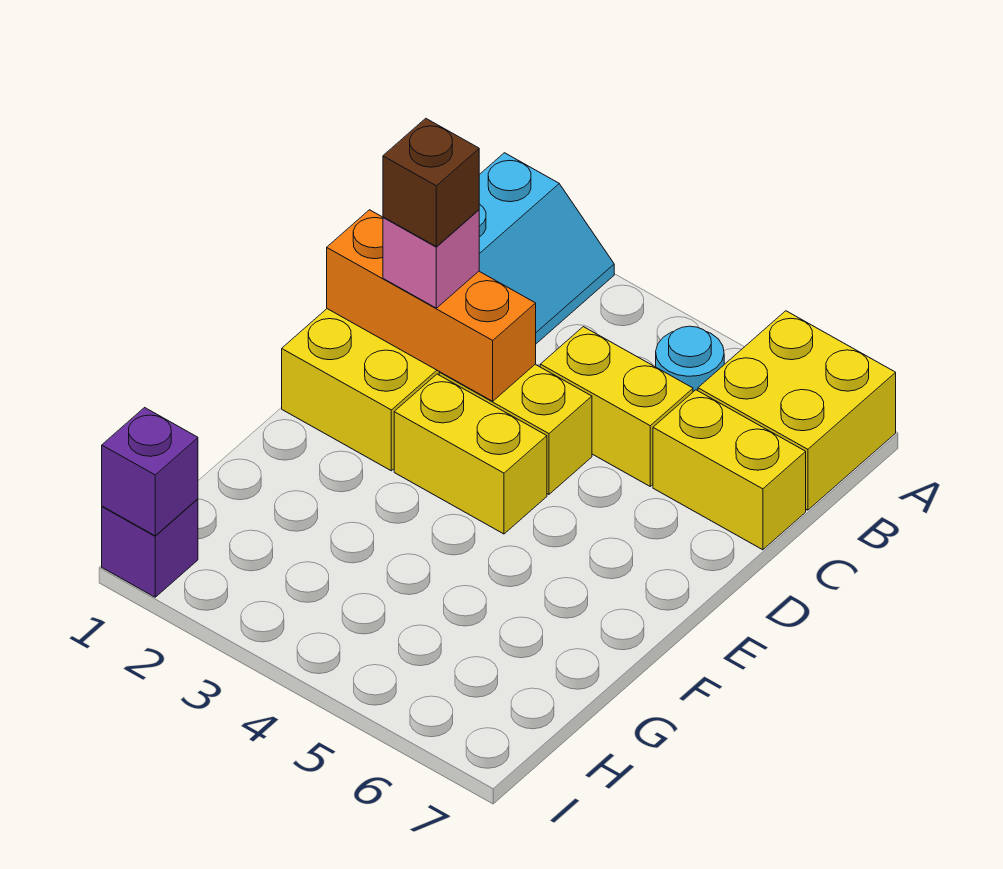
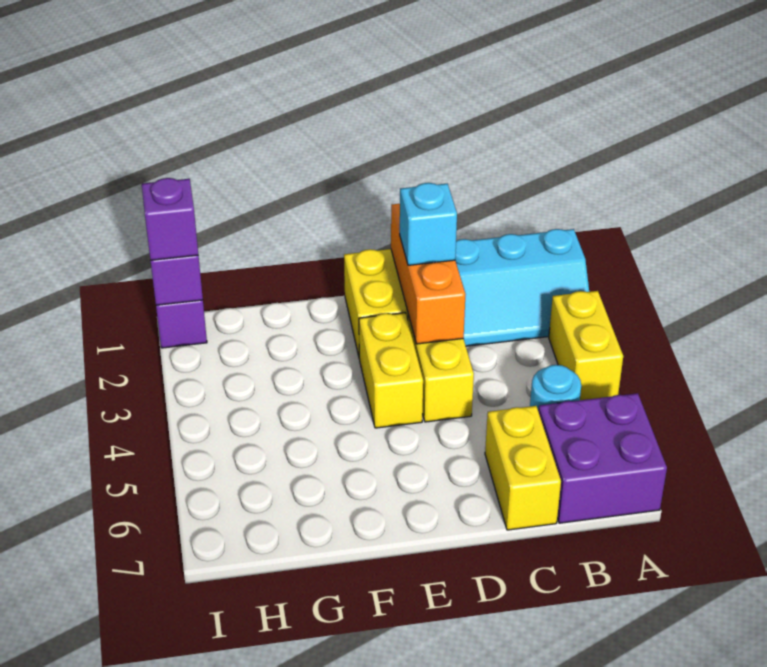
yellow 2x2 brick [698,311,896,510] -> purple 2x2 brick [538,393,667,523]
yellow 1x2 brick [540,327,693,486] -> yellow 1x2 brick moved to [549,291,623,400]
pink 1x1 brick [383,210,479,308] -> cyan 1x1 brick [400,183,457,265]
brown 1x1 brick [383,118,479,247] -> none
none -> purple 1x1 brick [142,178,198,260]

